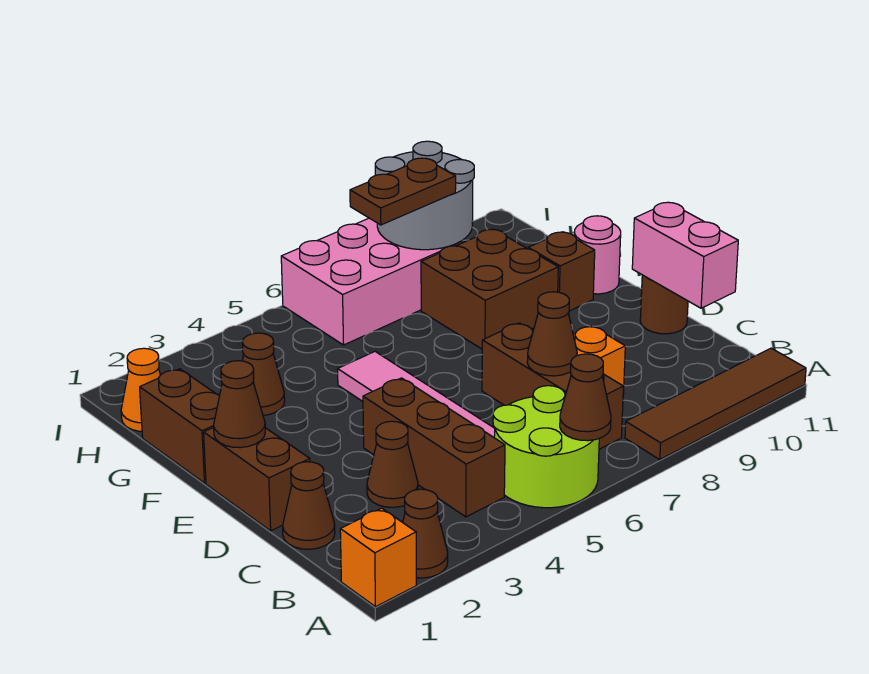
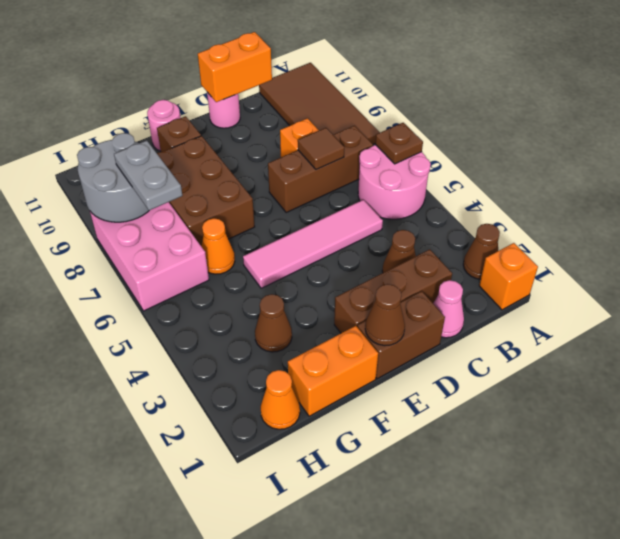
lime 2x2 round brick [493,386,599,508] -> pink 2x2 round brick [358,145,431,219]
brown 1x1 cone [560,354,611,441] -> brown 1x1 plate [375,123,423,164]
brown 1x4 tile [625,348,806,459] -> brown 2x4 tile [259,63,380,144]
brown 1x3 brick [363,378,505,517] -> brown 1x3 brick moved to [334,249,452,333]
brown 1x1 cone [283,462,335,549] -> pink 1x1 cone [433,280,464,338]
brown 1x1 cone [527,292,577,376] -> brown 1x1 tile [298,128,344,170]
pink 1x2 brick [632,202,738,308] -> orange 1x2 brick [198,32,272,102]
brown 1x1 round brick [640,275,688,334] -> pink 1x1 round brick [207,92,240,128]
brown 1x2 brick [140,369,219,483] -> orange 1x2 brick [288,326,378,416]
brown 2x2 brick [421,229,558,349] -> brown 2x3 brick [157,136,255,246]
none -> orange 1x1 cone [201,218,235,274]
brown 1x2 plate [350,158,456,225] -> grey 1x2 plate [114,141,182,210]

